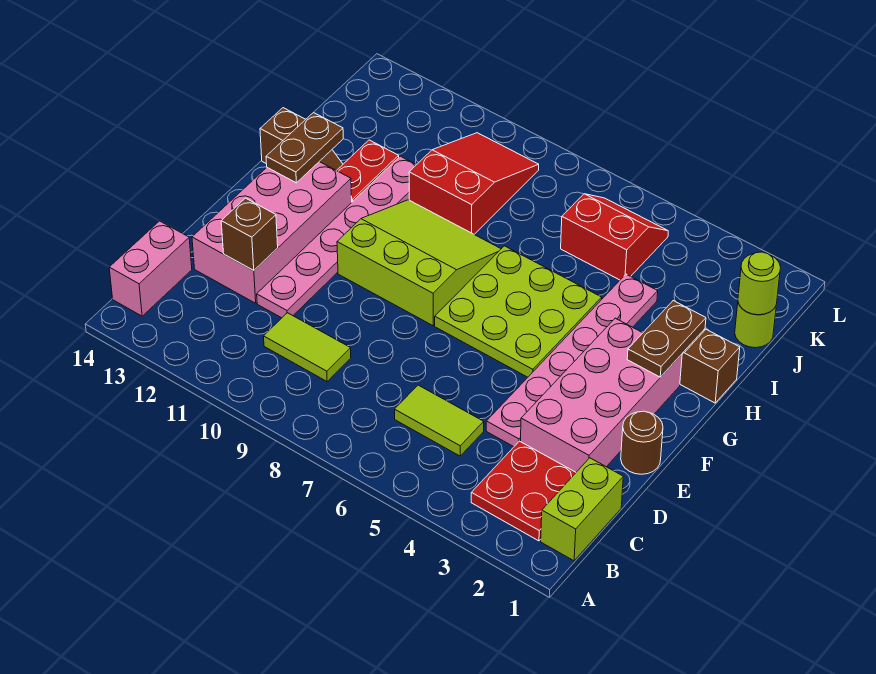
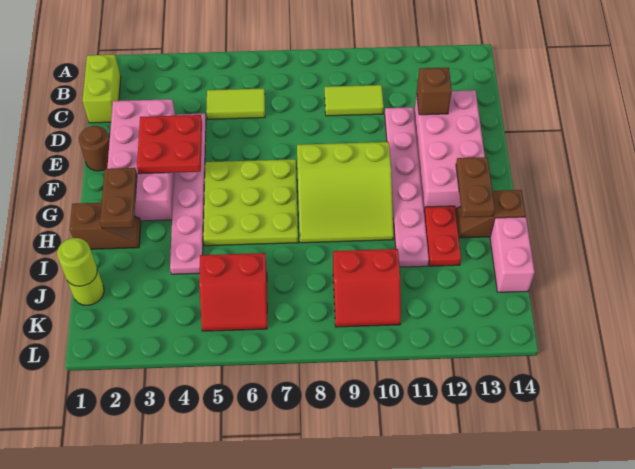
red 2x2 plate [471,441,576,541] -> red 2x2 plate moved to [137,115,202,174]
pink 1x2 brick [109,221,192,316] -> pink 1x2 brick moved to [490,217,535,292]
red 2x3 slope [409,133,539,234] -> red 2x2 slope [333,249,401,327]

